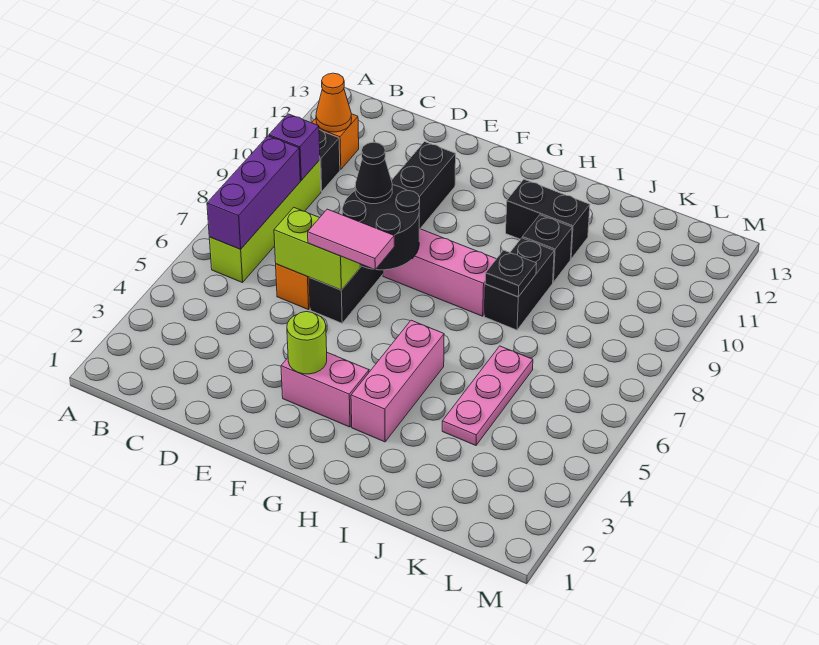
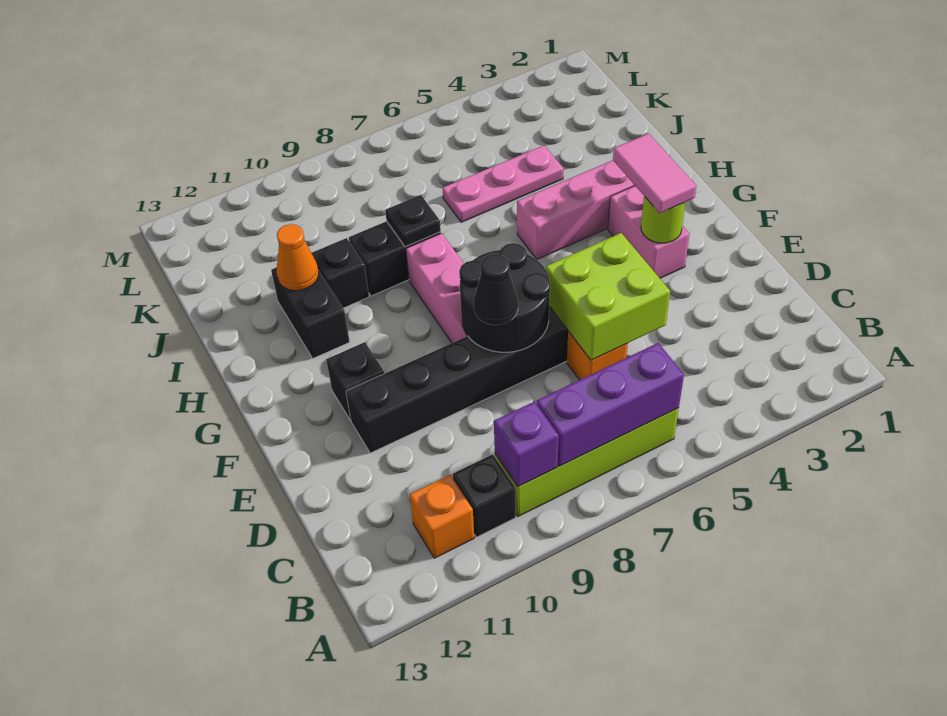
orange 1x1 cone [316,73,352,132] -> orange 1x1 cone moved to [276,224,319,291]
lime 1x2 brick [274,207,360,290] -> lime 2x2 brick [546,233,670,360]
pink 1x2 tile [308,209,394,270] -> pink 1x2 tile moved to [613,134,696,213]
none -> black 1x1 brick [326,342,384,420]

